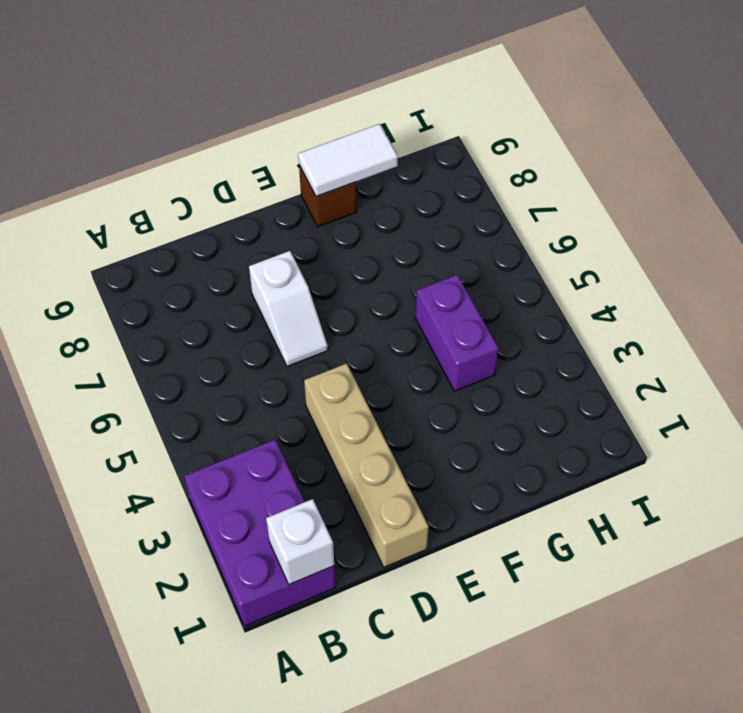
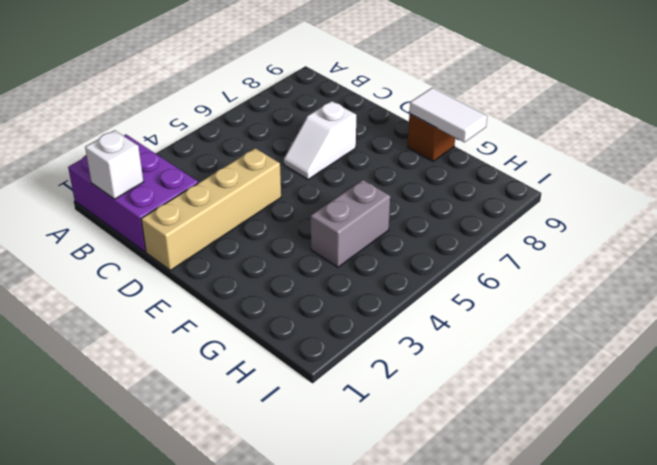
purple 2x3 brick [184,440,336,626] -> purple 2x3 brick turned to [68,135,198,252]
purple 1x2 brick [416,275,499,391] -> grey 1x2 brick [311,180,390,267]

